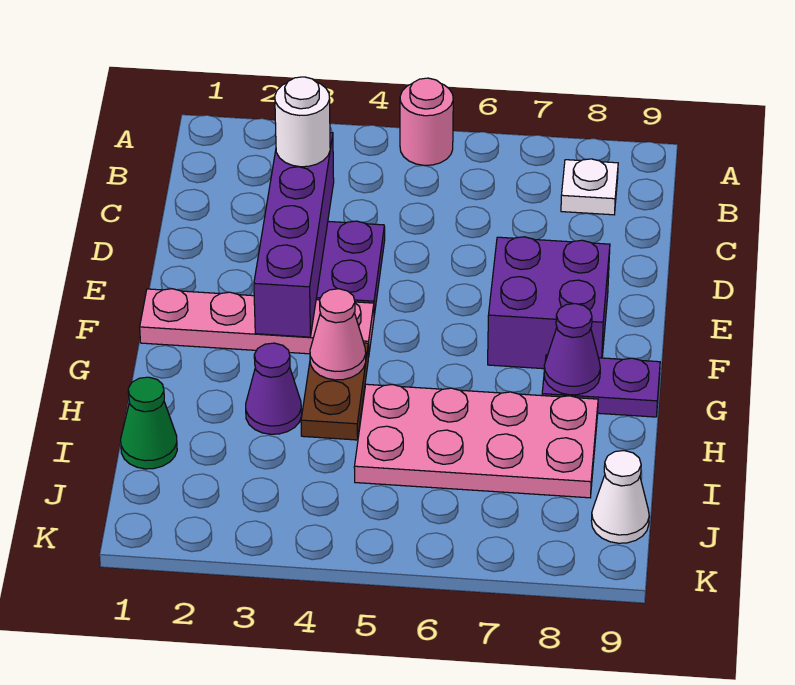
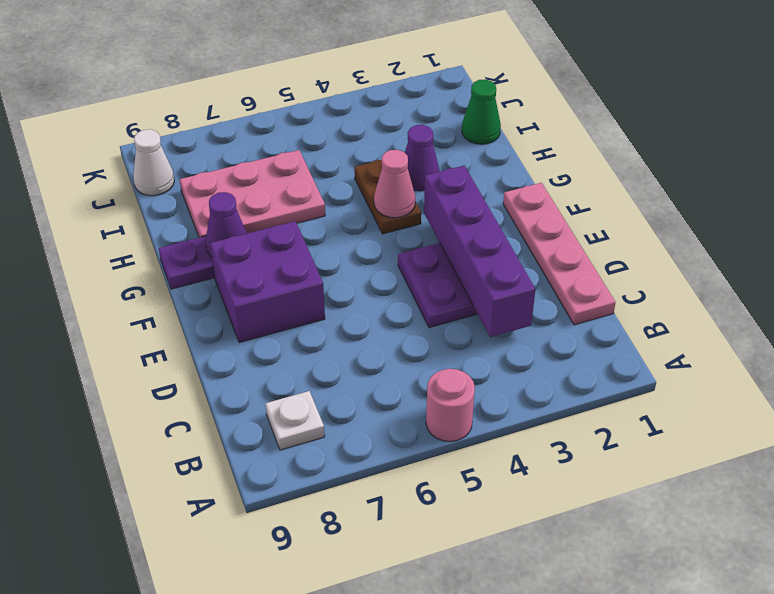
white 1x1 round brick [275,77,330,167] -> none
pink 1x4 plate [140,289,374,357] -> pink 1x4 plate turned to [503,183,616,325]
pink 2x4 plate [354,384,598,498] -> pink 2x3 plate [180,150,325,238]

